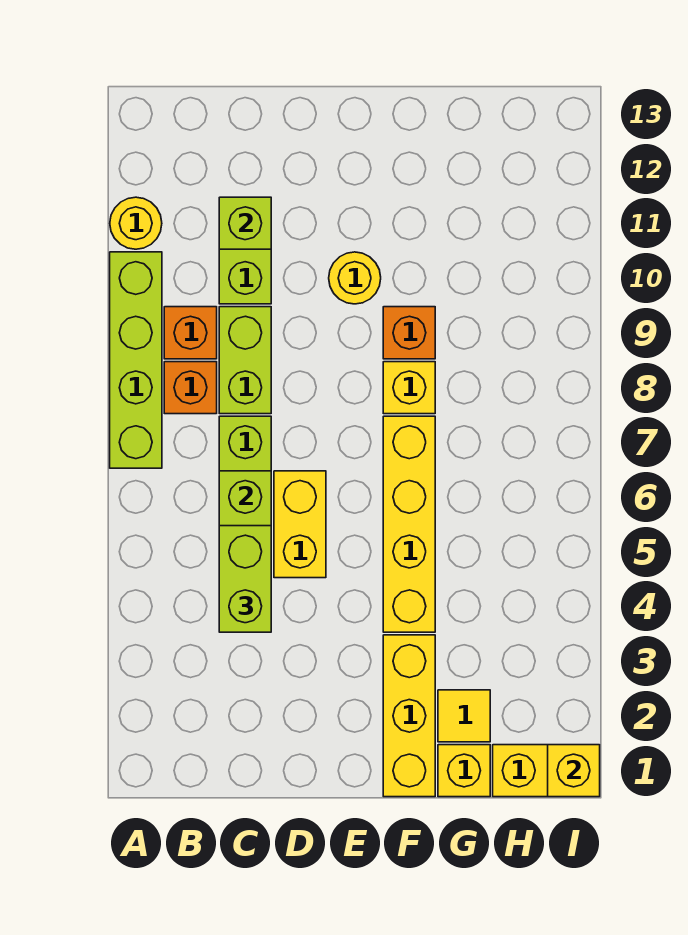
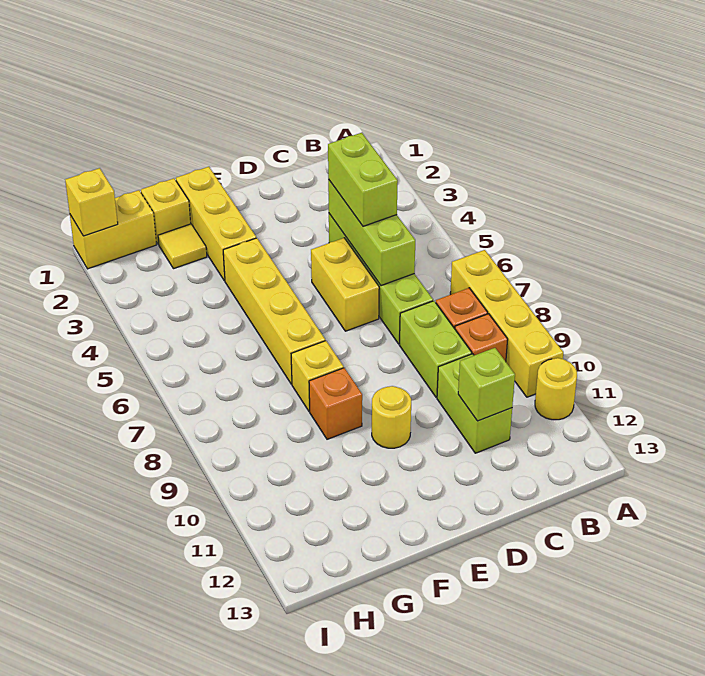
lime 1x4 brick [110,252,162,468] -> yellow 1x4 brick [450,250,563,397]

